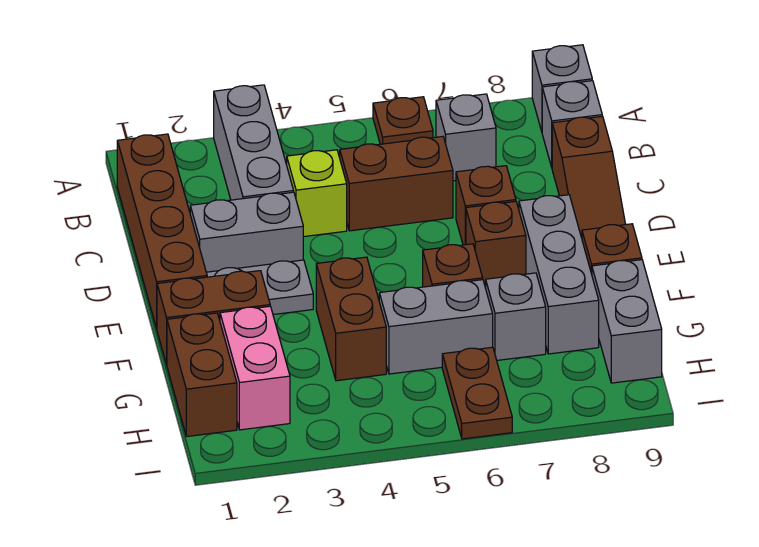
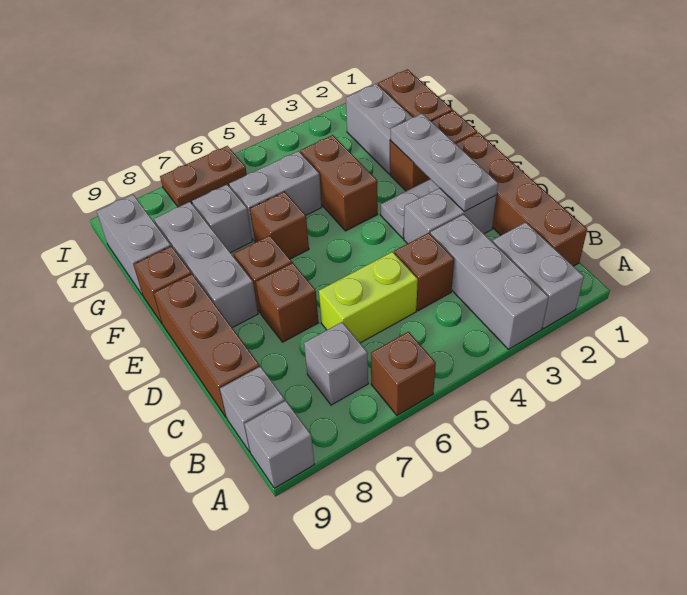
none -> grey 1x2 brick [493,222,584,329]
brown 1x1 plate [373,97,433,144] -> brown 1x1 brick [371,332,436,415]
lime 1x1 brick [287,150,347,237] -> brown 1x1 brick [394,233,454,311]
brown 1x2 brick [340,137,453,231] -> lime 1x2 brick [319,252,418,343]
brown 1x3 slope [552,116,626,238] -> brown 1x3 brick [154,274,260,417]
none -> grey 1x3 plate [390,113,498,212]
pink 1x2 brick [220,306,290,430] -> grey 1x2 brick [346,84,413,174]
brown 1x2 plate [442,347,512,439] -> brown 1x2 plate turned to [160,146,247,207]

